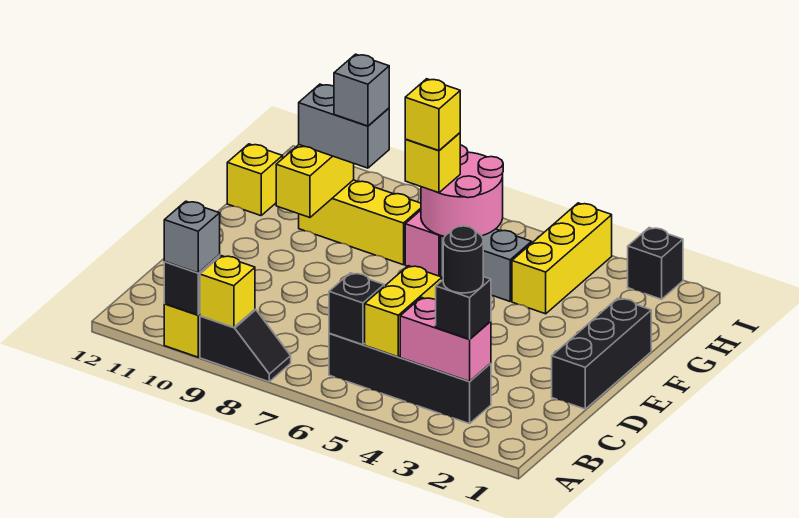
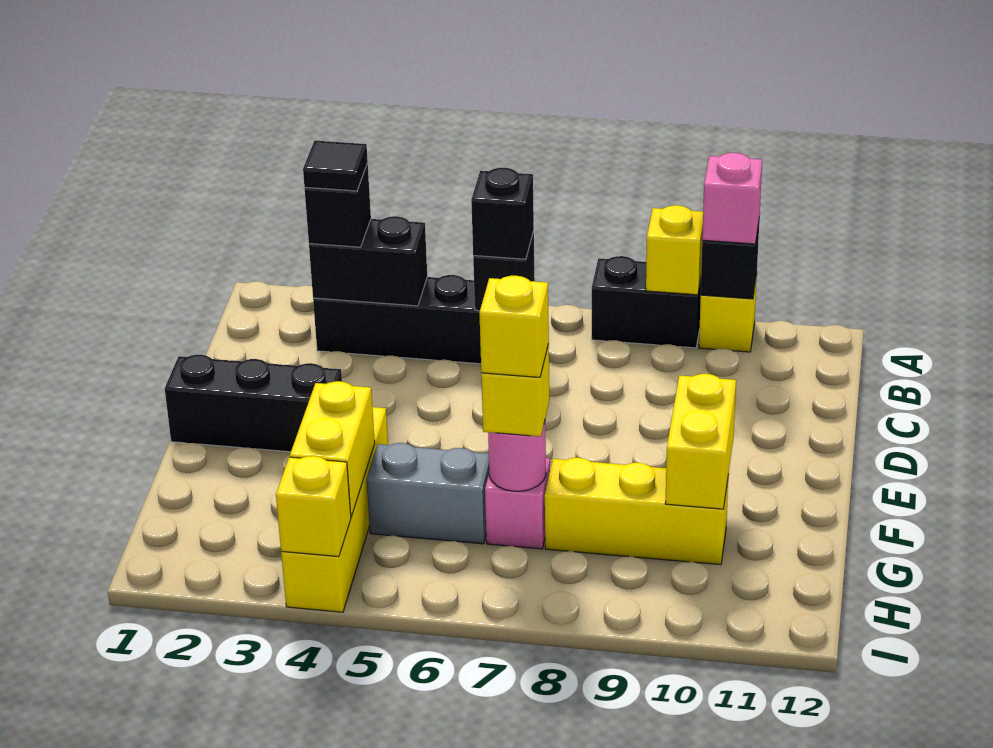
black 1x2 slope [200,309,291,382] -> black 1x2 brick [592,256,701,348]
grey 1x1 brick [164,201,220,273] -> pink 1x1 brick [702,153,762,244]
pink 1x2 brick [400,297,491,381] -> black 1x2 brick [309,216,427,306]
black 1x1 round brick [443,226,483,293] -> black 1x1 tile [303,141,368,191]
yellow 1x2 brick [365,266,442,357] -> yellow 1x2 brick moved to [290,381,375,517]
black 1x3 brick [552,298,651,409] -> black 1x3 brick turned to [165,355,342,452]
yellow 1x3 brick [512,203,612,314] -> yellow 1x4 brick [281,407,388,612]
pink 2x2 round brick [421,145,503,237] -> pink 1x1 round brick [488,422,546,491]
grey 1x2 brick [299,84,389,168] -> none
grey 1x1 brick [334,54,389,126] -> none
yellow 1x1 brick [227,144,283,216] -> yellow 1x1 brick moved to [276,456,351,557]
black 1x1 brick [628,228,683,299] -> black 1x1 brick moved to [471,168,534,259]

